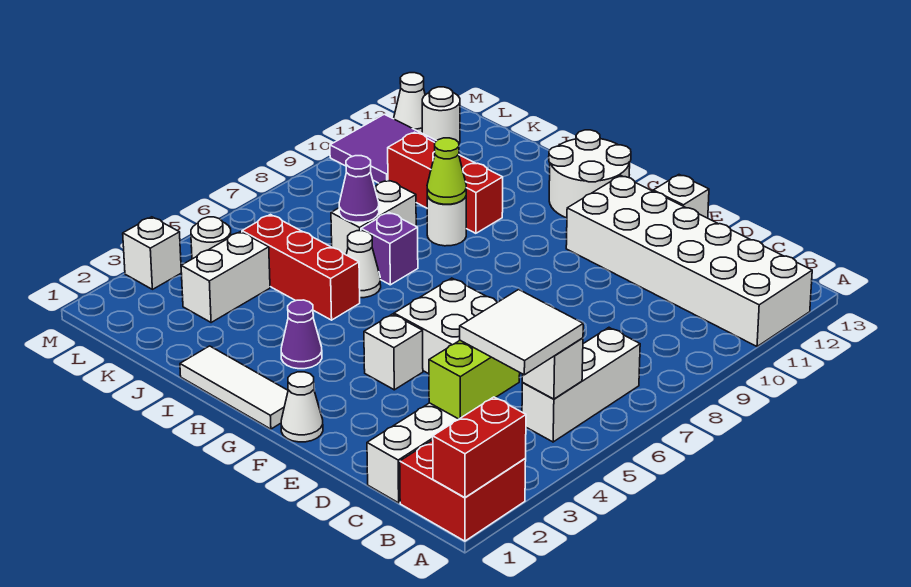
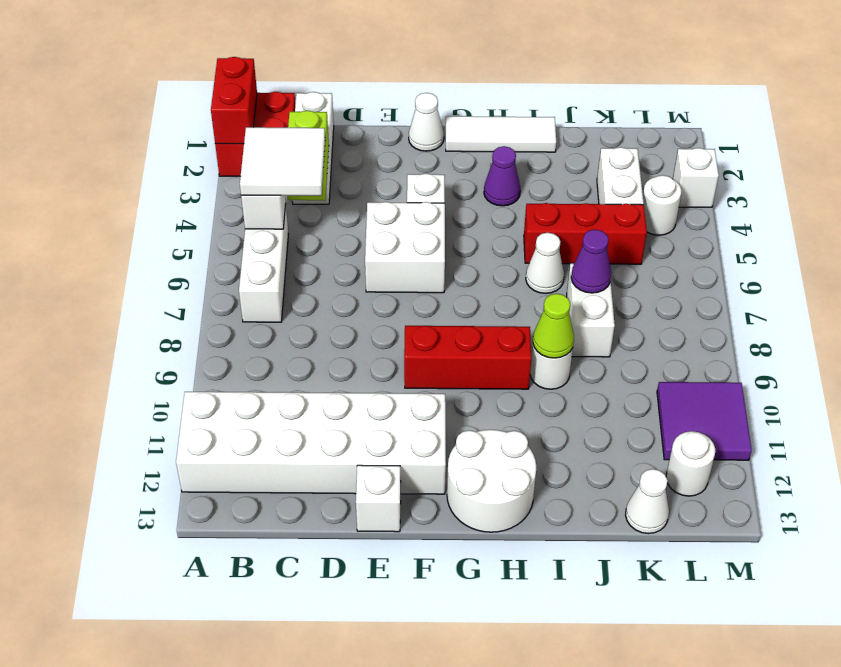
purple 1x1 brick [361,212,418,285] -> none
red 1x3 brick [388,132,503,233] -> red 1x3 brick moved to [404,326,531,389]
white 1x1 cone [394,73,425,133] -> white 1x1 cone moved to [626,469,669,534]

